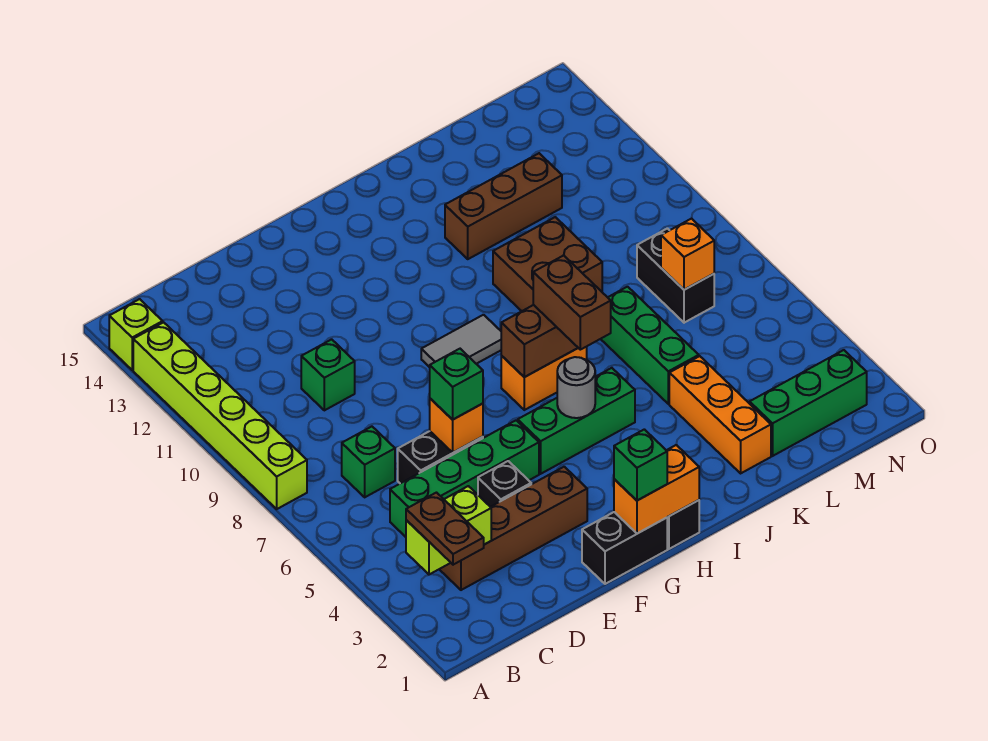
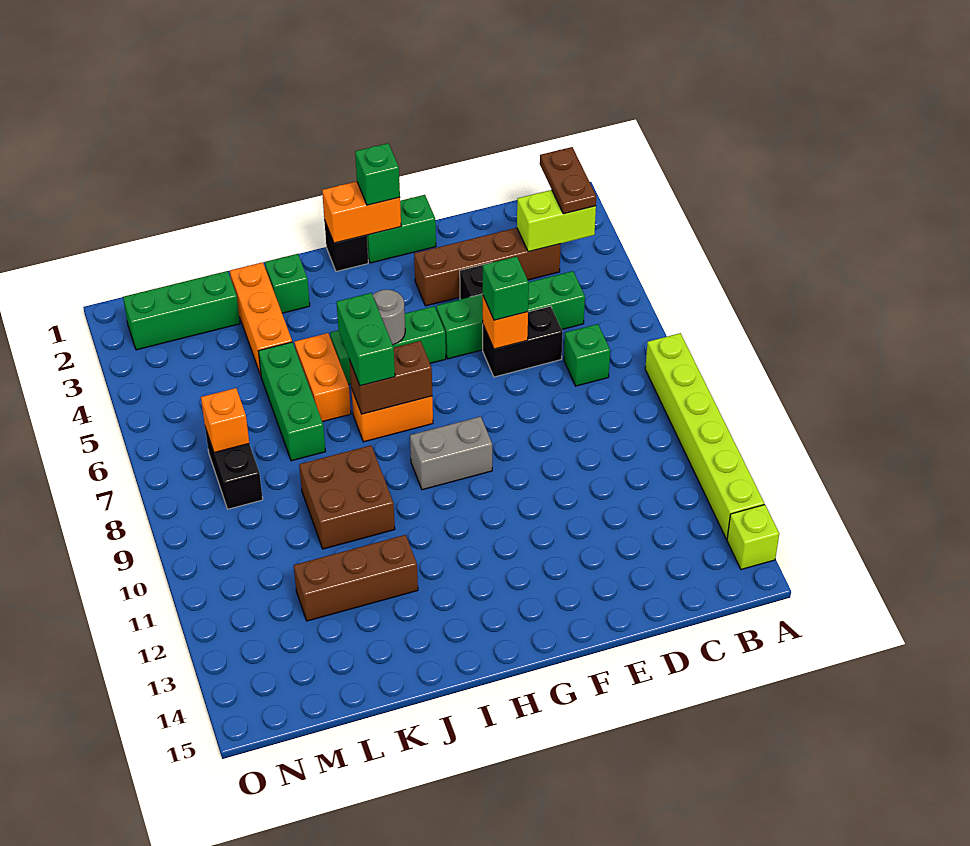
green 1x1 brick [301,339,355,410] -> green 1x1 brick moved to [265,254,310,313]
black 1x2 brick [582,512,667,584] -> green 1x2 brick [367,195,436,263]
grey 1x2 tile [421,315,501,367] -> grey 1x2 brick [410,417,492,490]
brown 1x2 brick [533,255,611,350] -> green 1x2 brick [337,293,395,386]
none -> orange 1x2 brick [294,333,351,422]

